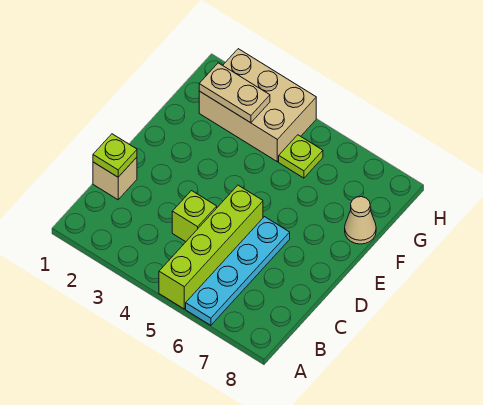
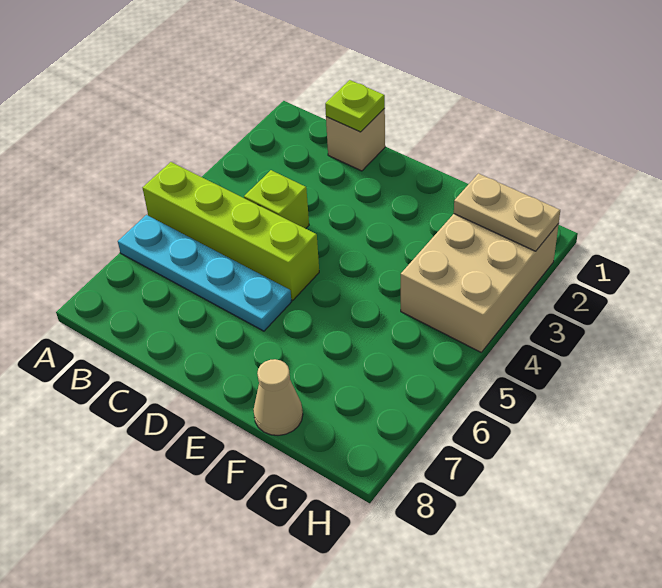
tan 1x2 plate [199,63,270,123] -> tan 1x2 plate turned to [454,174,560,251]
lime 1x1 plate [279,135,323,178] -> none

